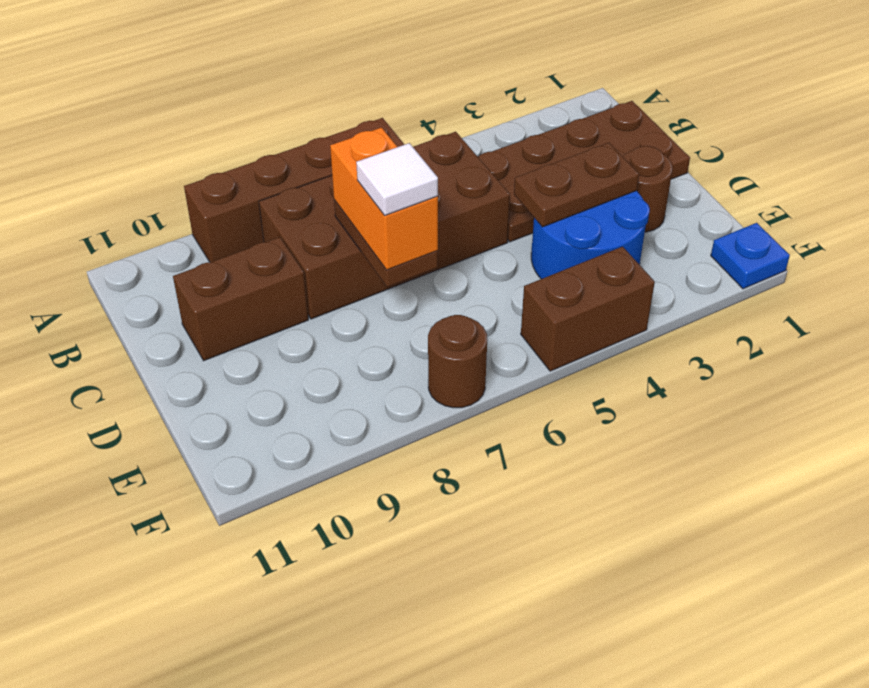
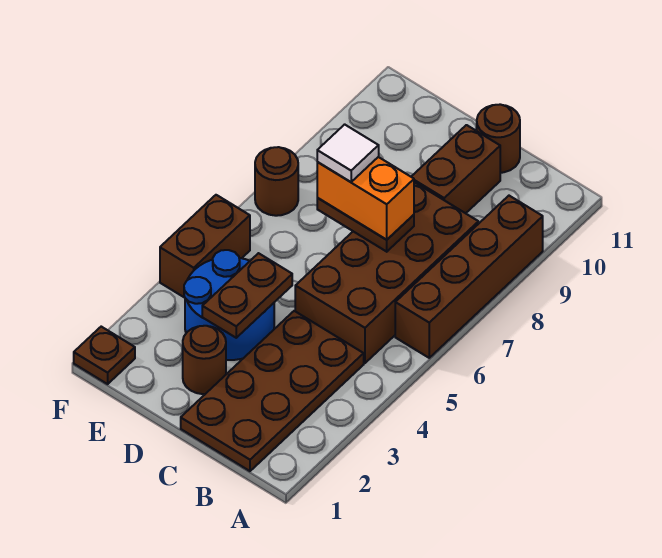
none -> brown 1x1 round brick [477,104,520,173]
blue 1x1 plate [711,223,790,289] -> brown 1x1 plate [74,327,135,384]

